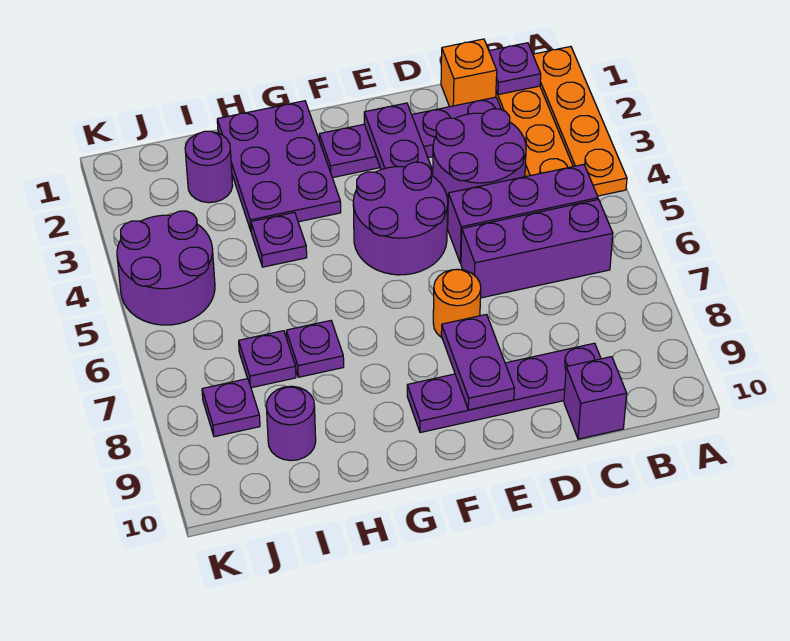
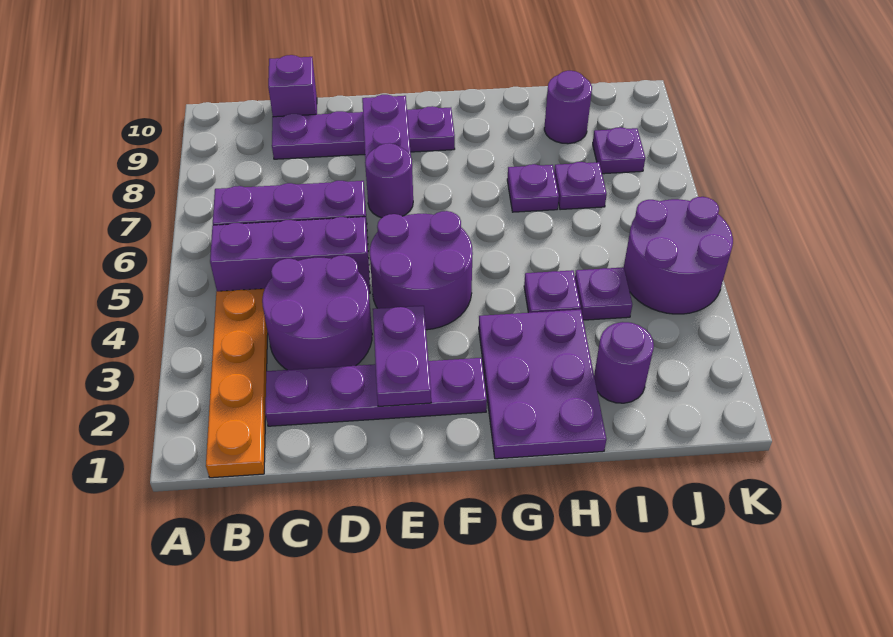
orange 1x4 plate [533,47,627,196] -> none
purple 1x1 plate [489,43,541,95] -> purple 1x1 plate moved to [575,267,632,320]
orange 1x1 brick [441,39,497,107] -> none
orange 1x1 round brick [433,269,481,338] -> purple 1x1 round brick [365,143,413,218]

